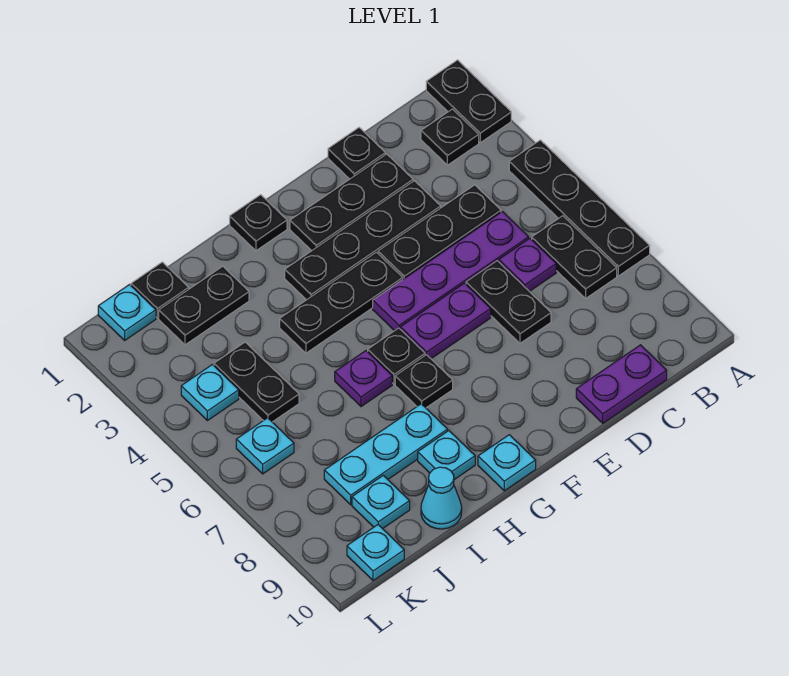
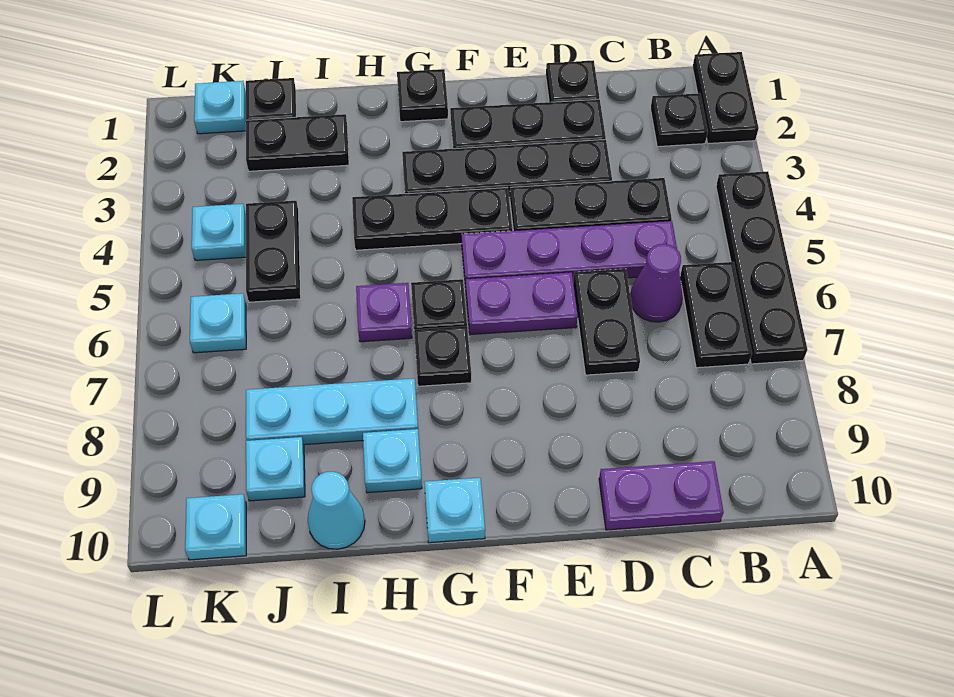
purple 1x1 plate [499,238,556,292] -> purple 1x1 cone [630,244,683,322]

